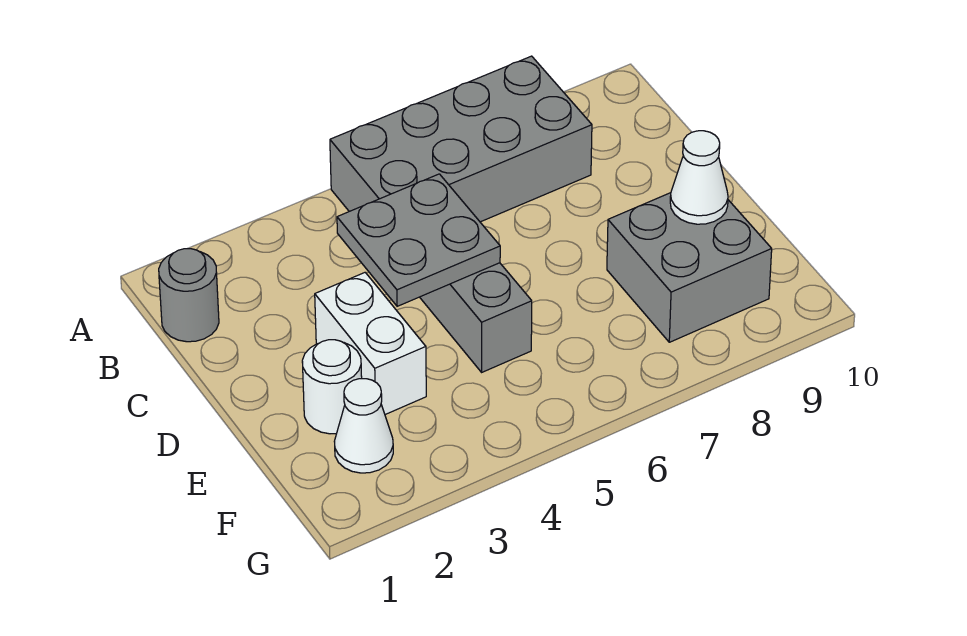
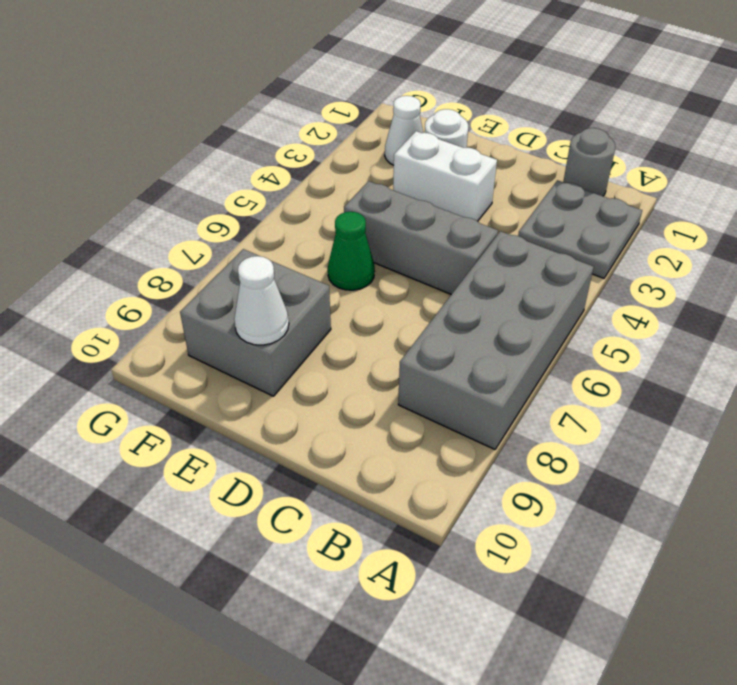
grey 2x2 plate [337,174,500,306] -> grey 2x2 plate moved to [518,180,642,278]
none -> green 1x1 cone [328,212,375,290]

